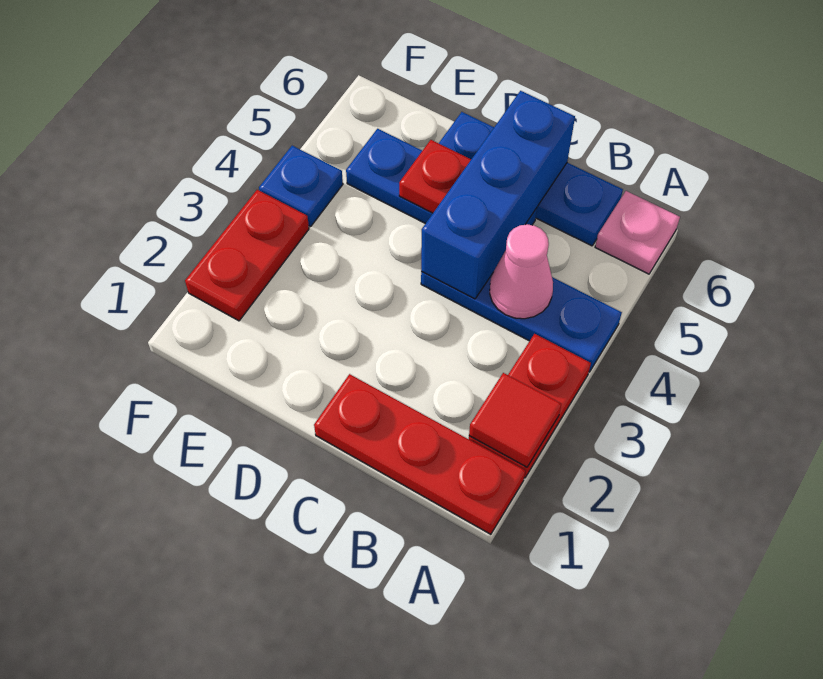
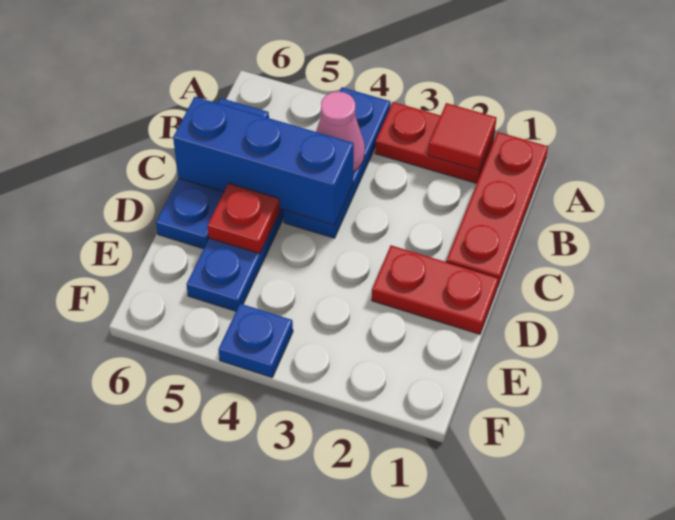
pink 1x1 plate [595,191,680,274] -> none
red 1x2 plate [185,190,309,321] -> red 1x2 plate moved to [372,245,498,334]

